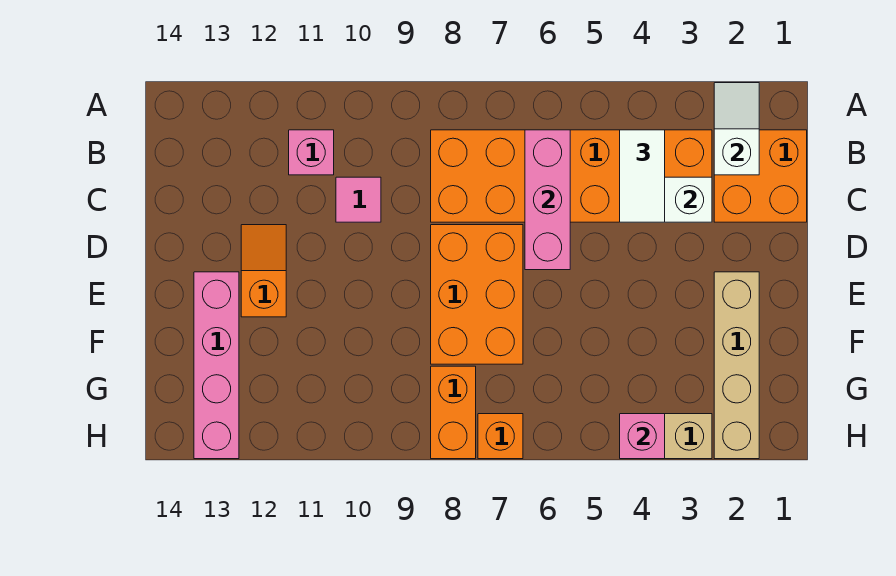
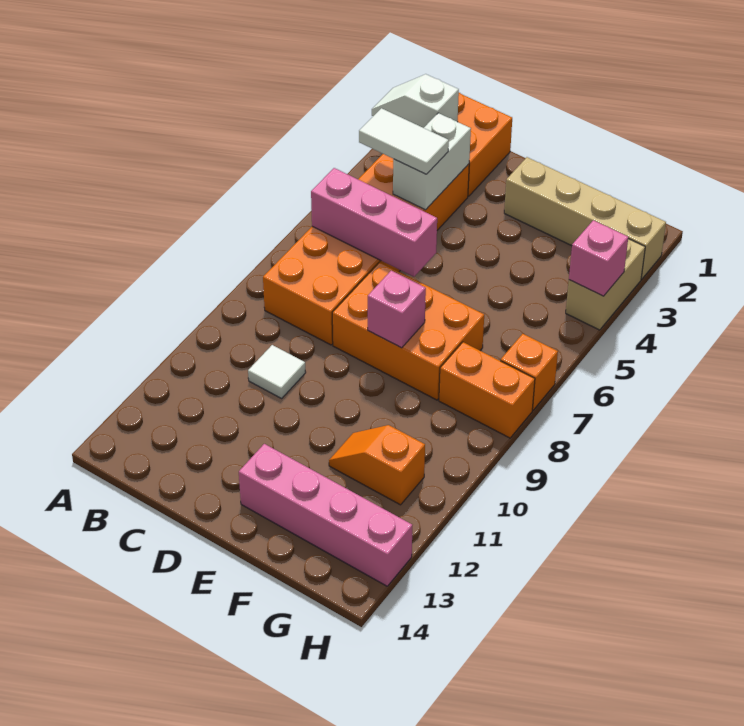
pink 1x1 brick [289,130,334,175] -> pink 1x1 brick moved to [368,271,426,348]
pink 1x1 tile [336,177,381,222] -> white 1x1 tile [248,345,306,398]
orange 1x2 slope [241,225,286,317] -> orange 1x2 slope moved to [329,425,425,505]

